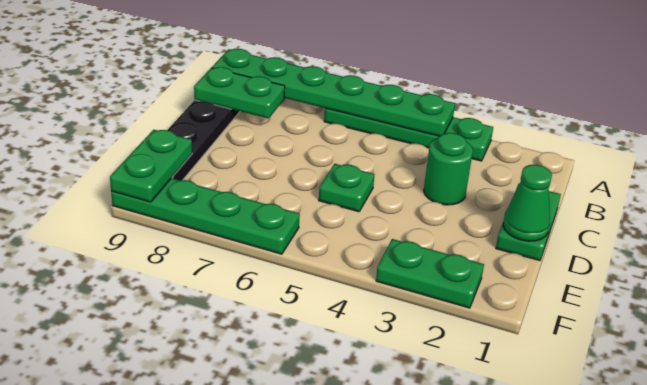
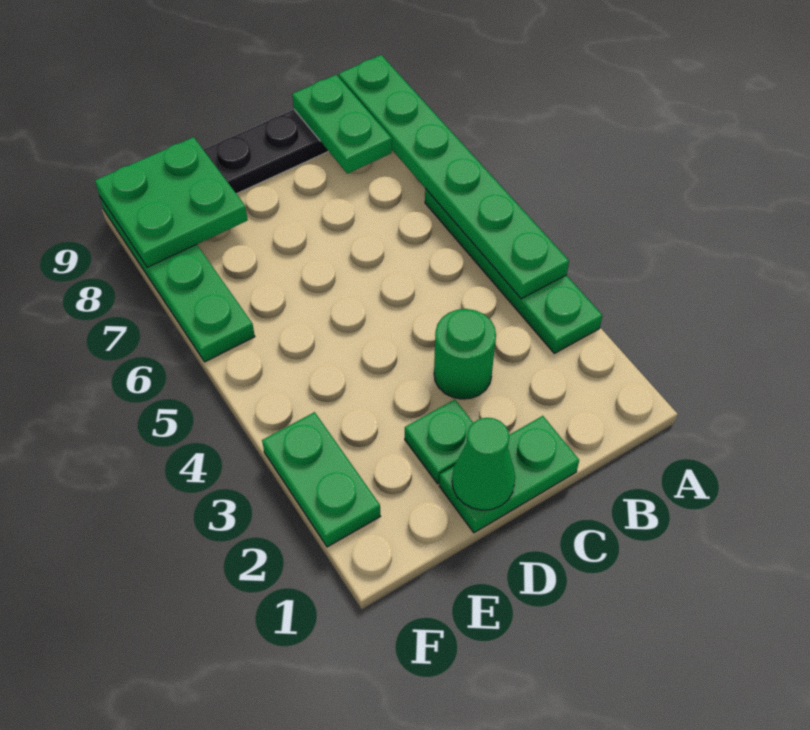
green 1x1 plate [319,164,375,212] -> green 1x1 plate moved to [405,400,473,484]
green 1x2 plate [110,130,192,202] -> green 2x2 plate [95,137,248,267]

